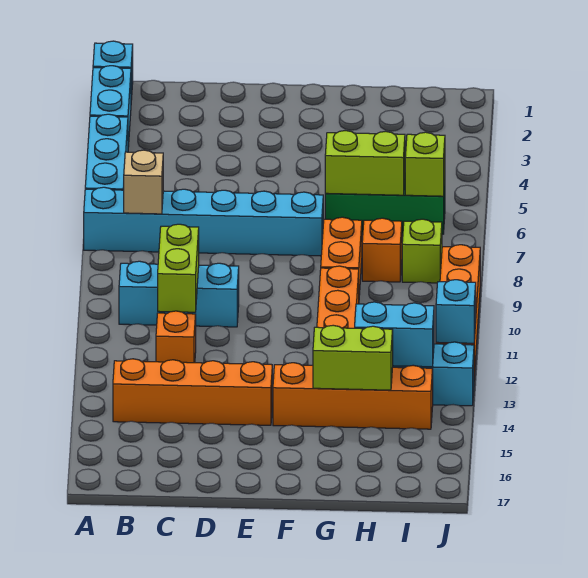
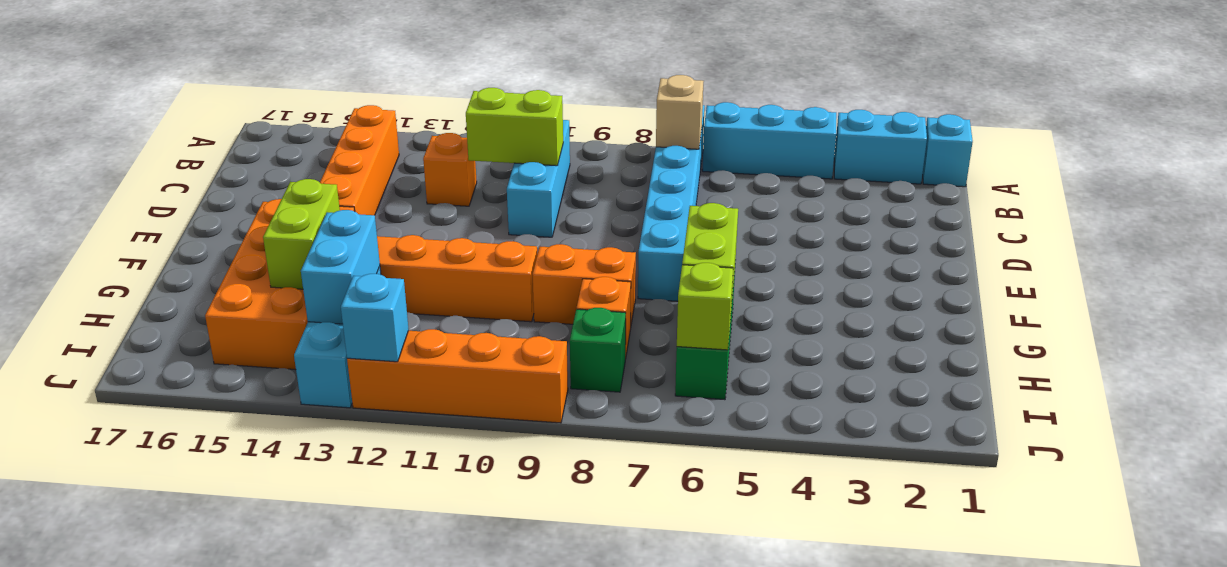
orange 1x4 brick [273,363,433,429] -> orange 2x4 brick [205,199,355,370]
lime 1x1 brick [402,219,442,283] -> green 1x1 brick [570,308,626,392]

